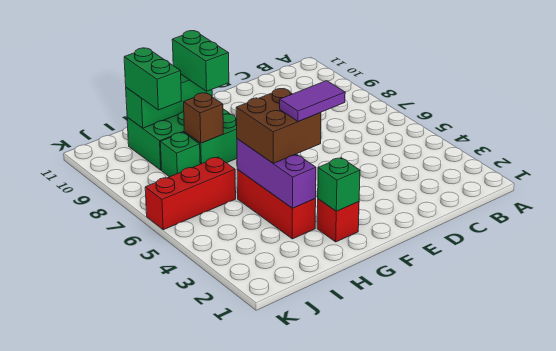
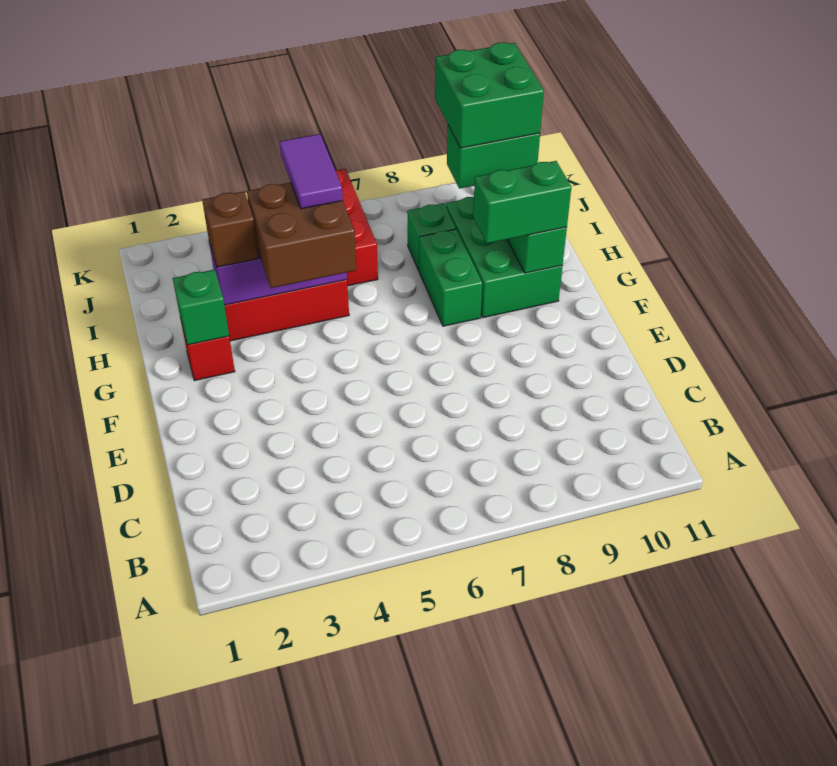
purple 1x2 tile [280,81,345,122] -> purple 1x2 tile moved to [280,134,343,209]
brown 1x1 brick [184,93,223,143] -> brown 1x1 brick moved to [202,192,259,267]
none -> green 2x2 brick [435,42,544,148]

